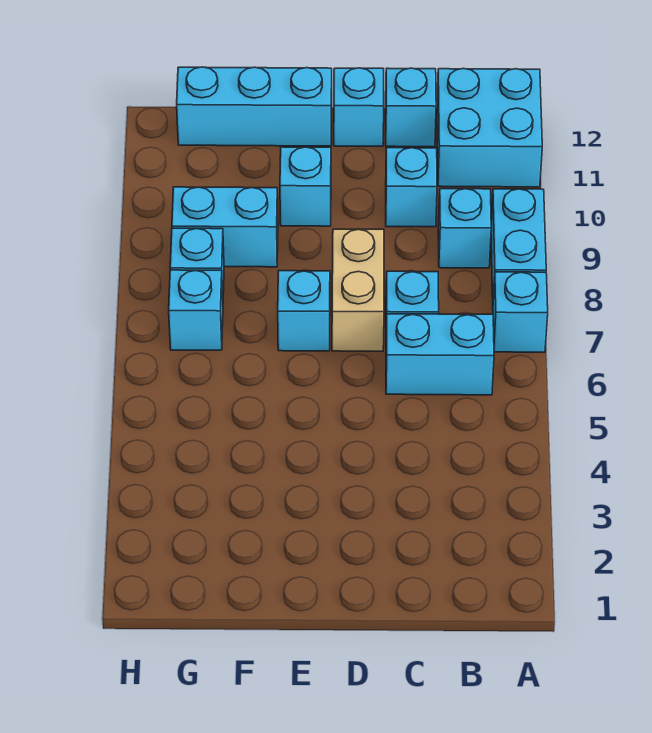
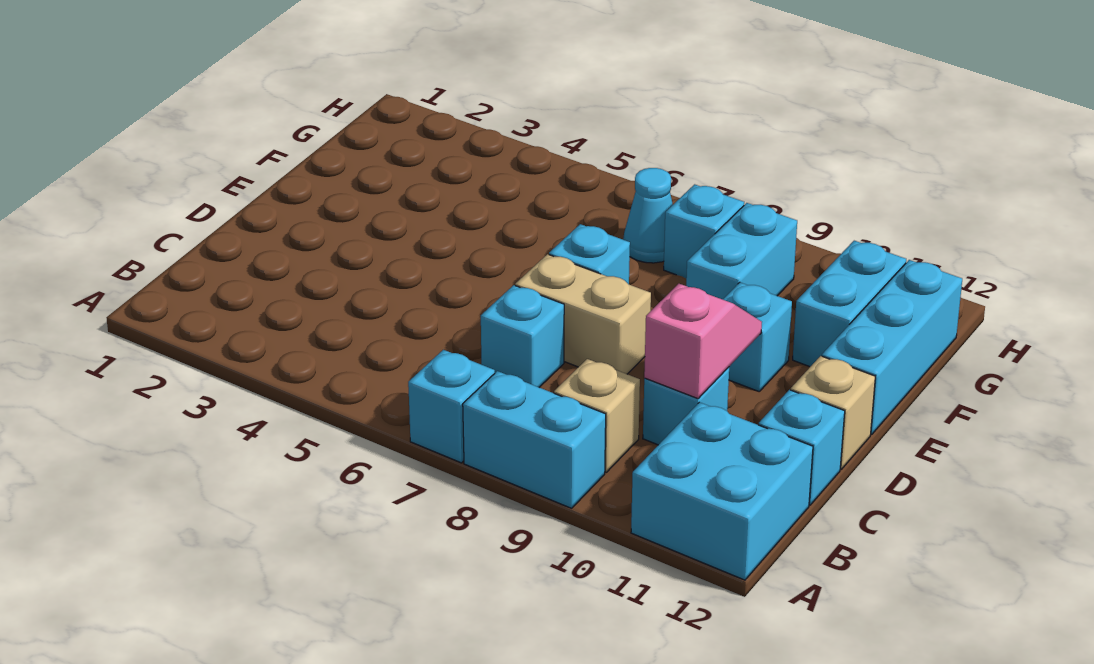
cyan 1x2 brick [386,314,494,395] -> cyan 1x2 brick moved to [793,241,906,367]
cyan 1x1 brick [438,189,491,268] -> tan 1x1 brick [554,359,640,472]
none -> pink 1x2 slope [644,284,762,399]
cyan 1x1 brick [334,68,384,146] -> tan 1x1 brick [791,356,875,469]
cyan 1x1 brick [169,270,223,350] -> cyan 1x1 cone [623,168,673,263]

